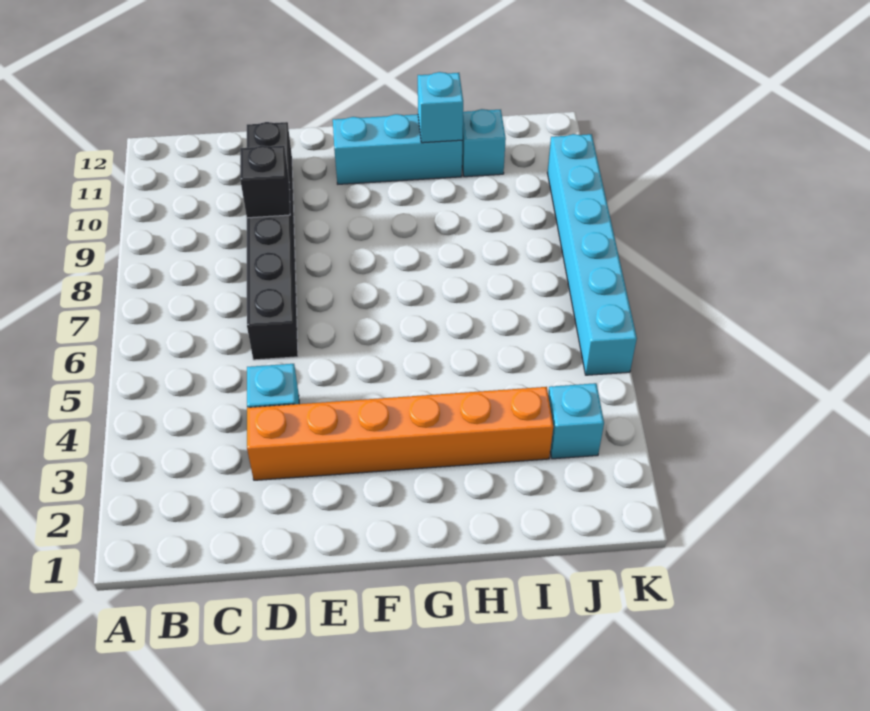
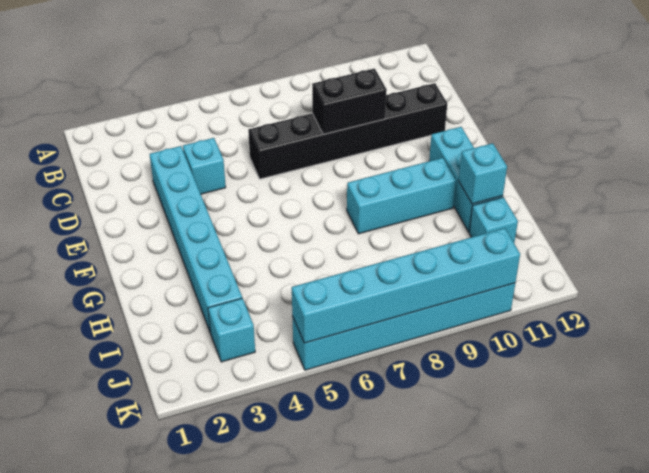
orange 1x6 brick [247,387,553,480] -> cyan 1x6 brick [150,146,242,333]
black 1x1 brick [240,146,290,218] -> black 1x2 brick [312,68,387,134]
none -> cyan 1x3 brick [347,158,456,234]
none -> cyan 1x6 brick [292,228,520,343]

